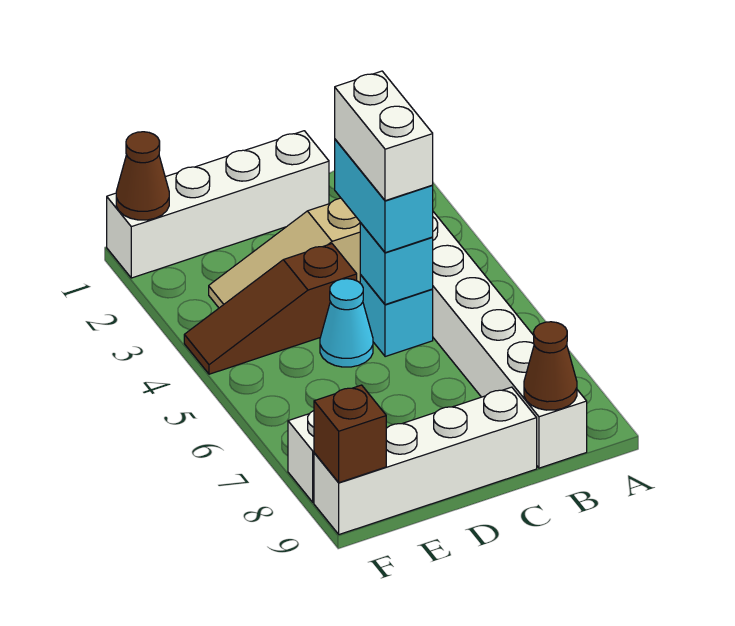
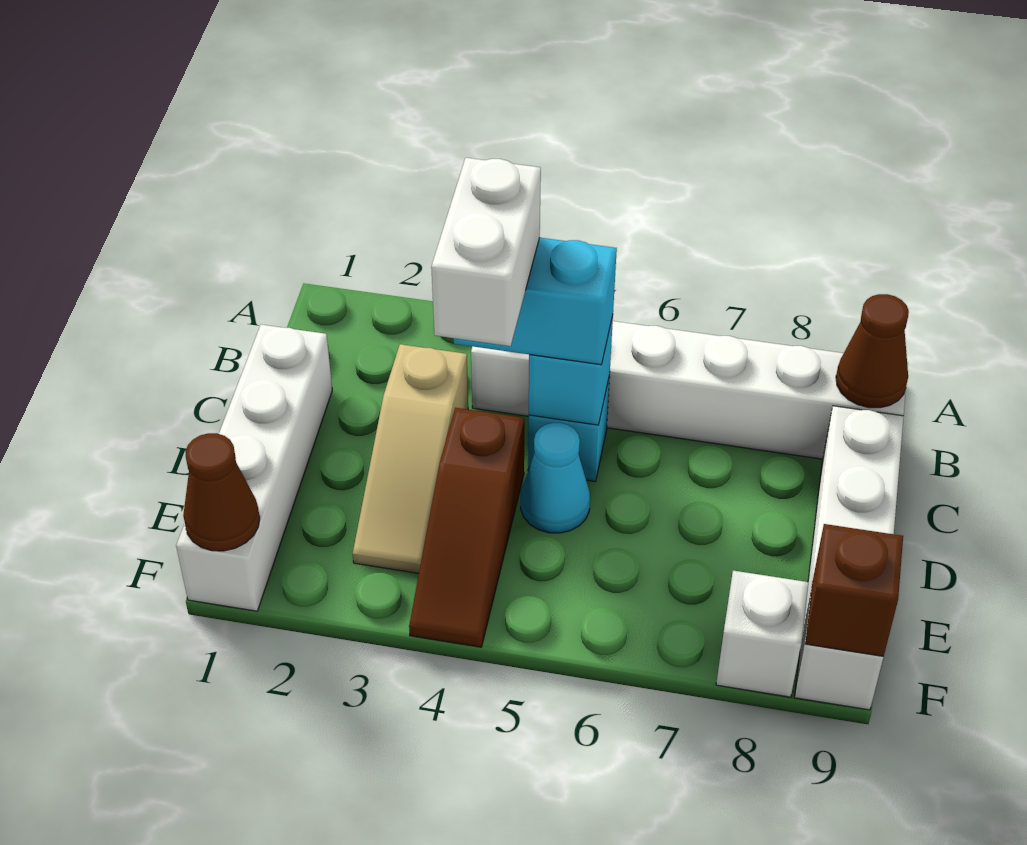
white 1x2 brick [335,71,433,201] -> white 1x2 brick turned to [431,158,541,346]

